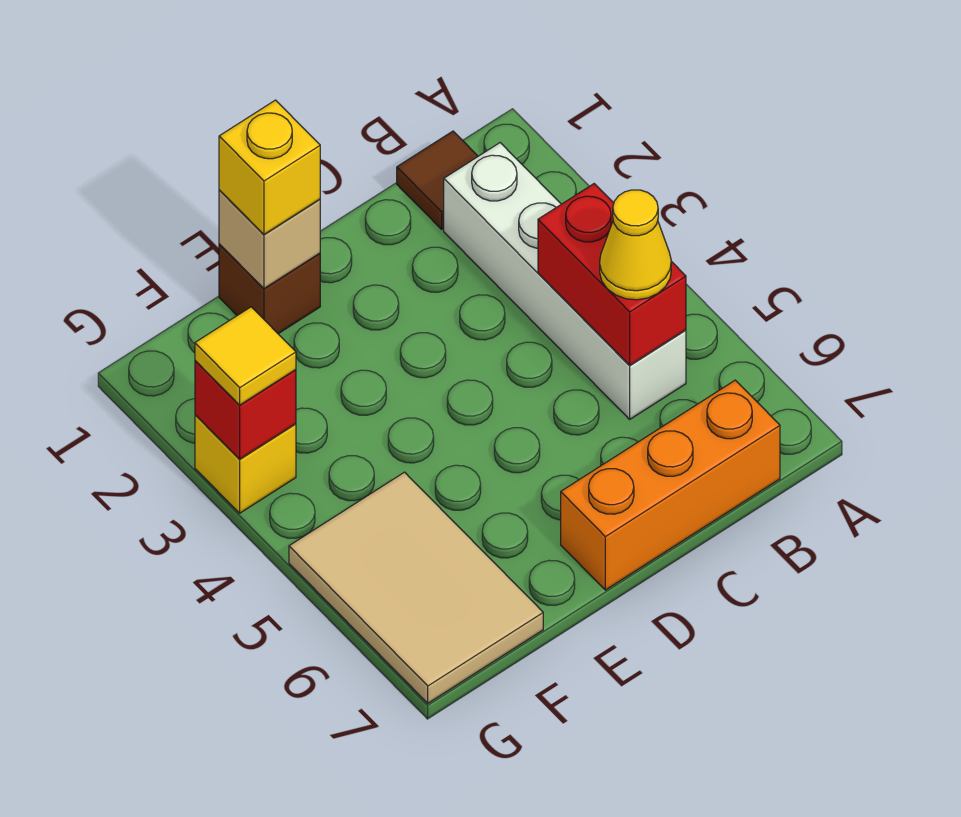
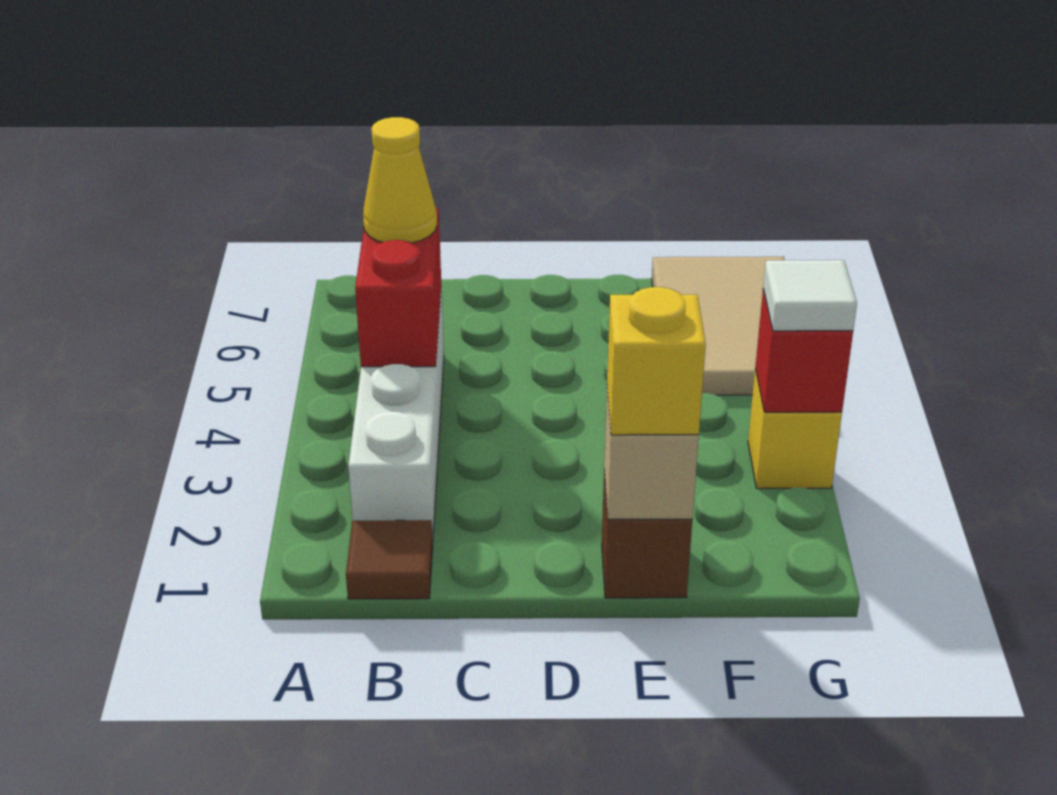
orange 1x3 brick [561,380,780,590] -> none
yellow 1x1 tile [195,307,296,405] -> white 1x1 tile [763,260,857,331]

